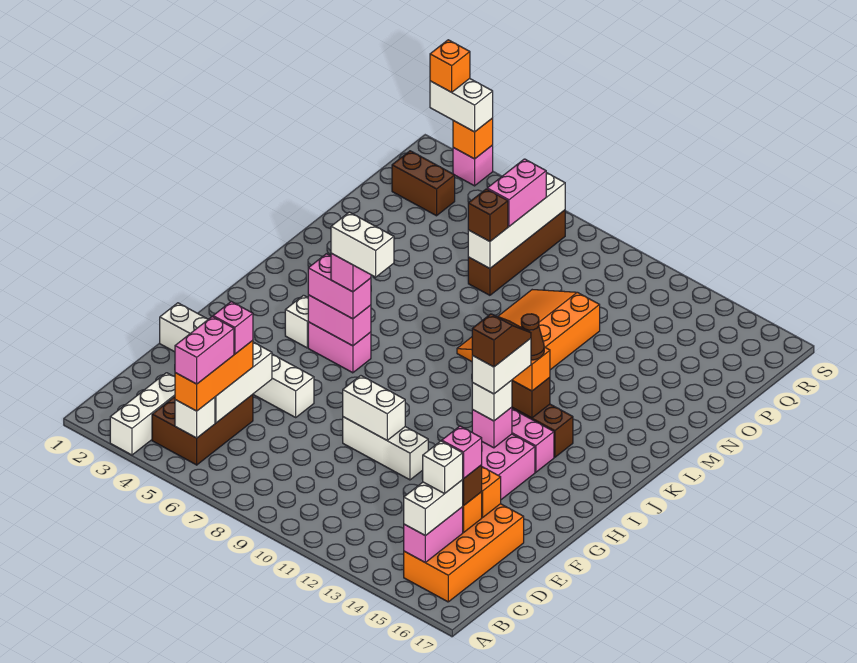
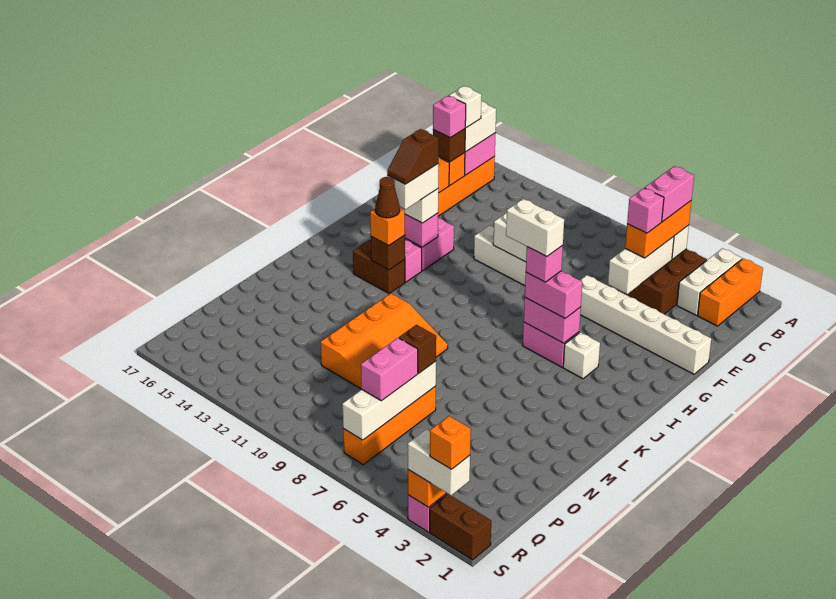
none -> orange 1x3 brick [698,258,763,326]
brown 1x4 brick [468,210,565,295] -> orange 1x4 brick [343,386,436,465]
brown 1x2 brick [392,151,455,216] -> brown 1x2 brick moved to [430,494,491,560]

